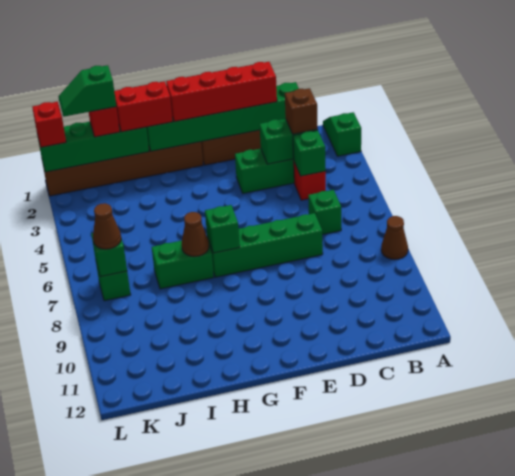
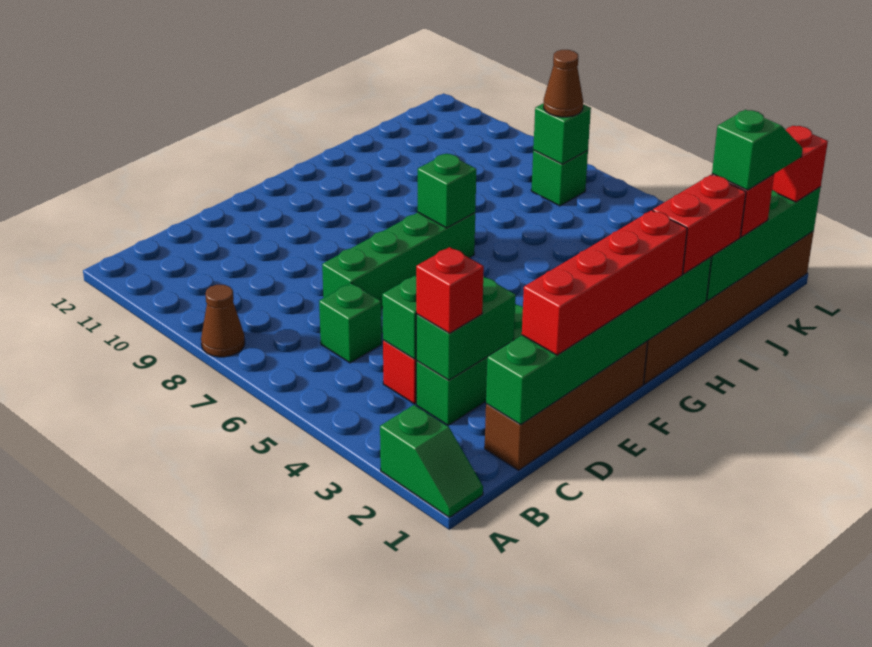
brown 1x1 brick [285,88,318,134] -> red 1x1 brick [416,247,484,333]
green 1x2 brick [152,241,214,289] -> none
brown 1x1 cone [182,212,209,257] -> none

